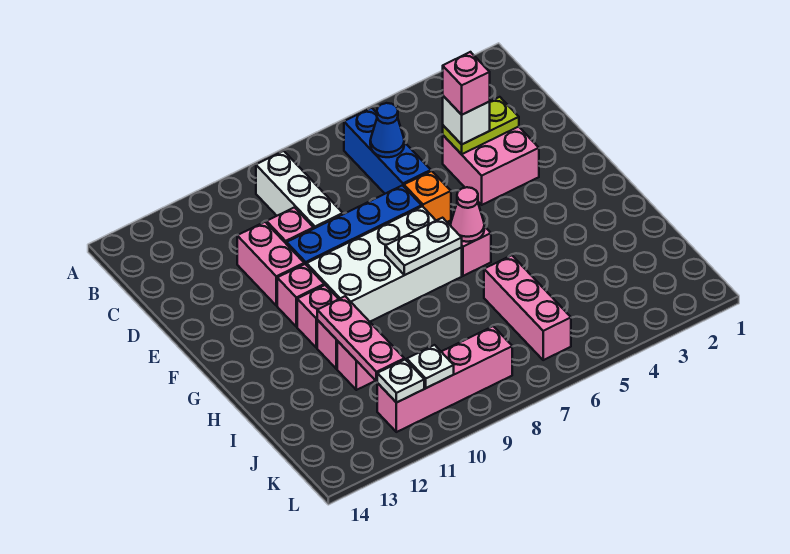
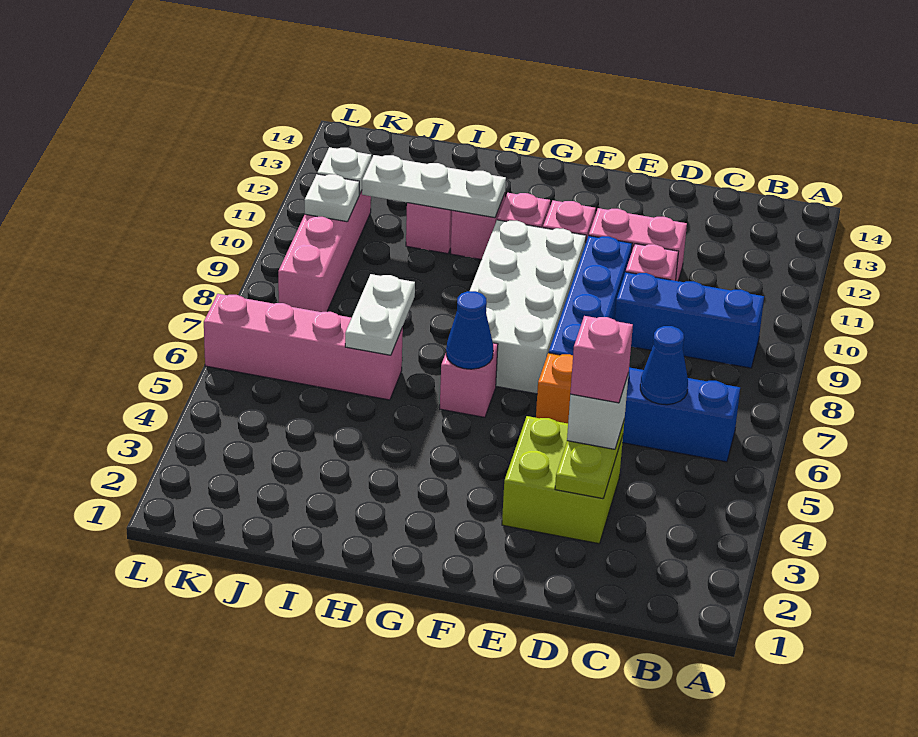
white 1x3 brick [256,151,343,228] -> blue 1x3 brick [615,272,764,368]
pink 2x2 brick [443,127,539,205] -> lime 2x2 brick [502,416,623,544]
pink 1x1 cone [451,187,484,242] -> blue 1x1 cone [446,291,493,369]
white 1x2 plate [385,218,462,275] -> white 1x2 plate moved to [345,274,415,355]
pink 1x3 plate [317,296,404,381] -> white 1x3 plate [362,155,506,218]
pink 1x3 brick [484,255,571,360] -> pink 1x4 brick [204,294,403,400]

